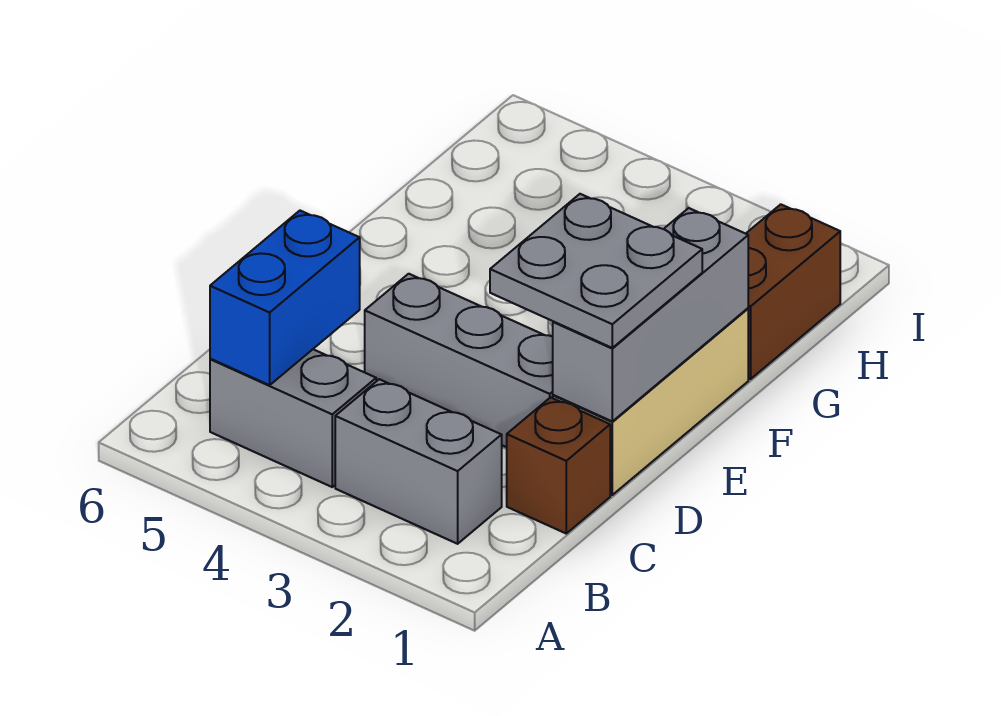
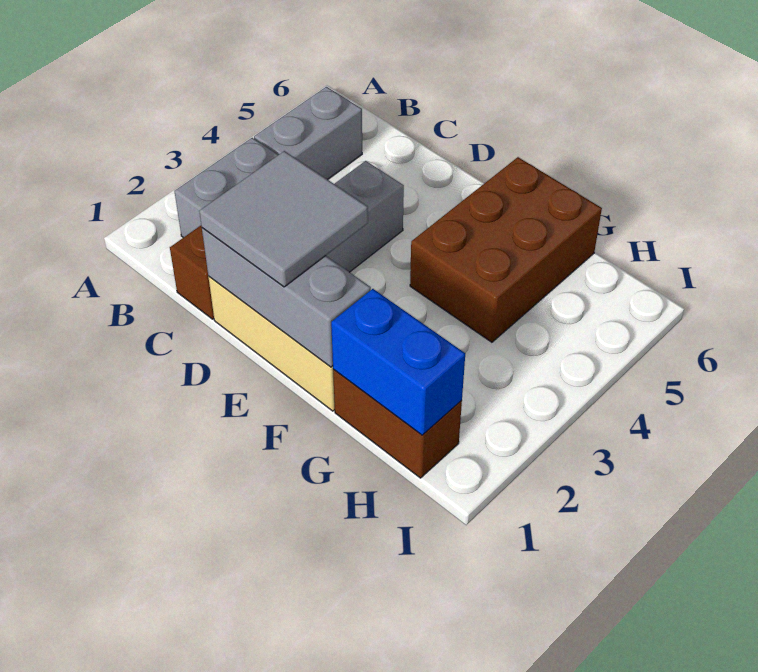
blue 1x2 brick [210,211,360,385] -> blue 1x2 brick moved to [331,289,465,435]
grey 2x2 plate [490,194,702,348] -> grey 2x2 tile [199,151,368,287]
none -> brown 2x3 brick [410,157,602,342]

